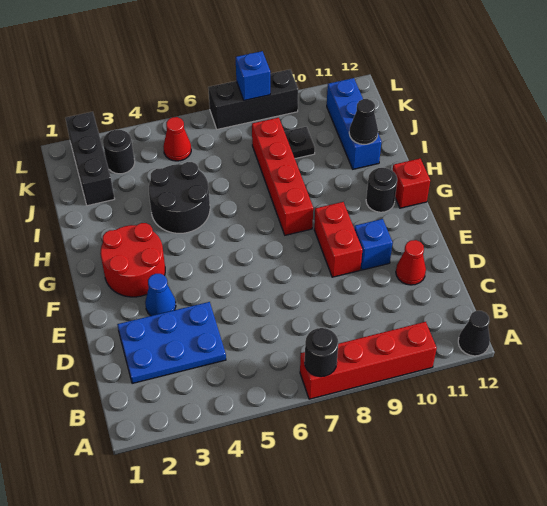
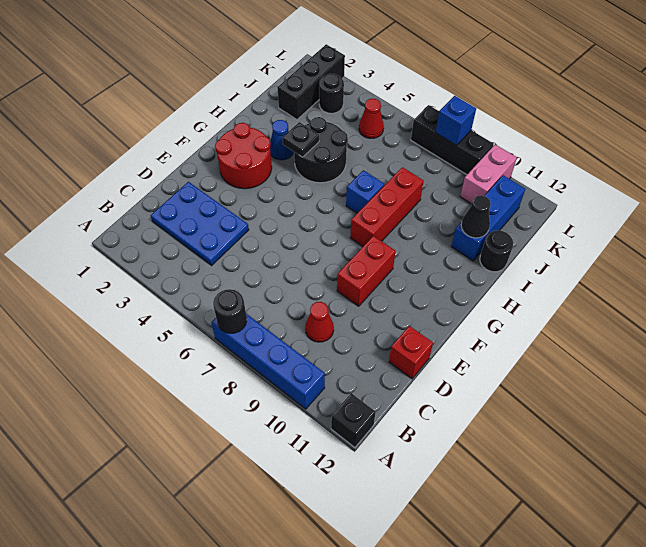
red 1x4 brick [300,322,437,399] -> blue 1x4 brick [211,314,325,409]
black 1x1 cone [458,311,490,356] -> black 1x1 brick [331,393,376,447]
red 1x1 cone [396,240,426,285] -> red 1x1 cone moved to [305,302,334,342]
blue 1x1 cone [145,274,176,316] -> blue 1x1 cone moved to [270,120,294,160]
blue 1x1 brick [354,219,393,270] -> blue 1x1 brick moved to [346,170,384,213]
red 1x4 brick [252,118,313,235] -> red 1x3 brick [350,167,424,246]
black 1x1 round brick [366,168,397,212] -> black 1x1 round brick moved to [480,230,513,272]
red 1x1 brick [393,159,430,208] -> red 1x1 brick moved to [389,326,433,379]
black 1x1 plate [284,127,315,159] -> black 1x1 plate moved to [282,122,319,157]
none -> pink 1x2 brick [460,145,517,204]

